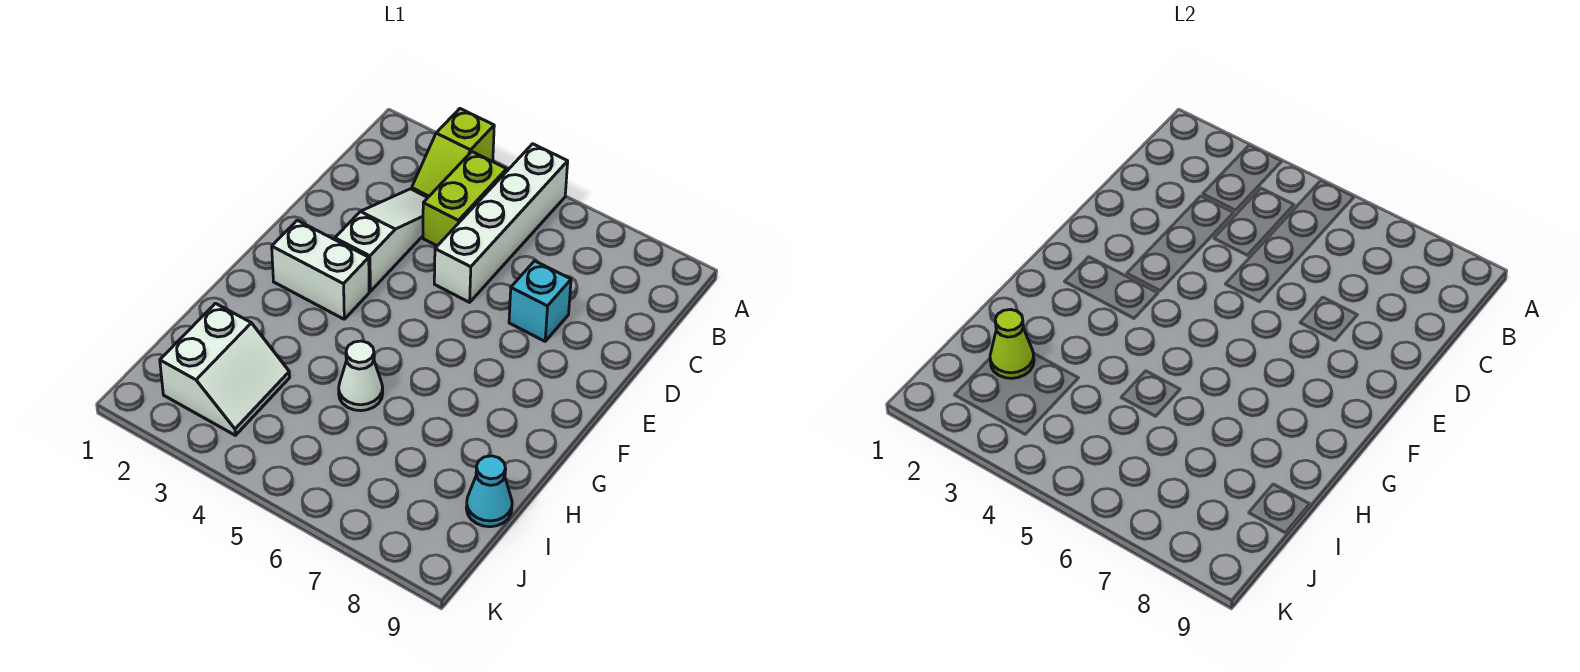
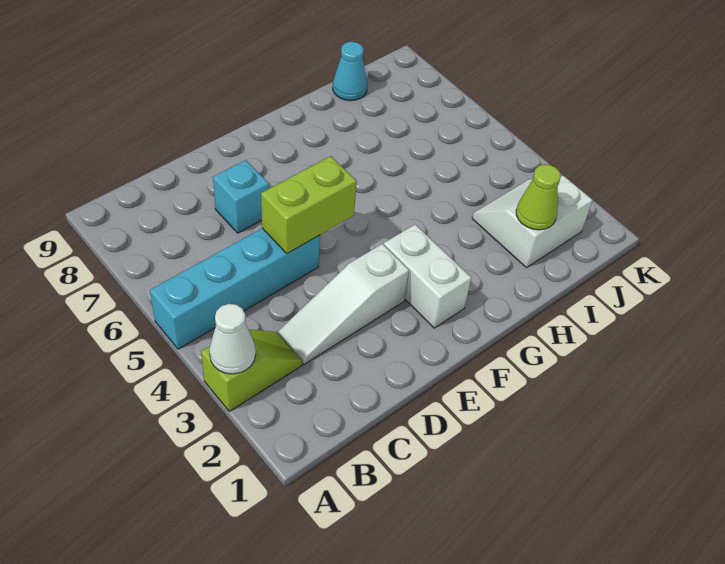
white 1x4 brick [434,144,568,302] -> cyan 1x4 brick [150,228,320,349]
lime 1x2 brick [423,152,507,246] -> lime 1x2 brick moved to [261,156,357,254]
white 1x1 cone [339,341,383,411] -> white 1x1 cone moved to [209,304,256,374]

